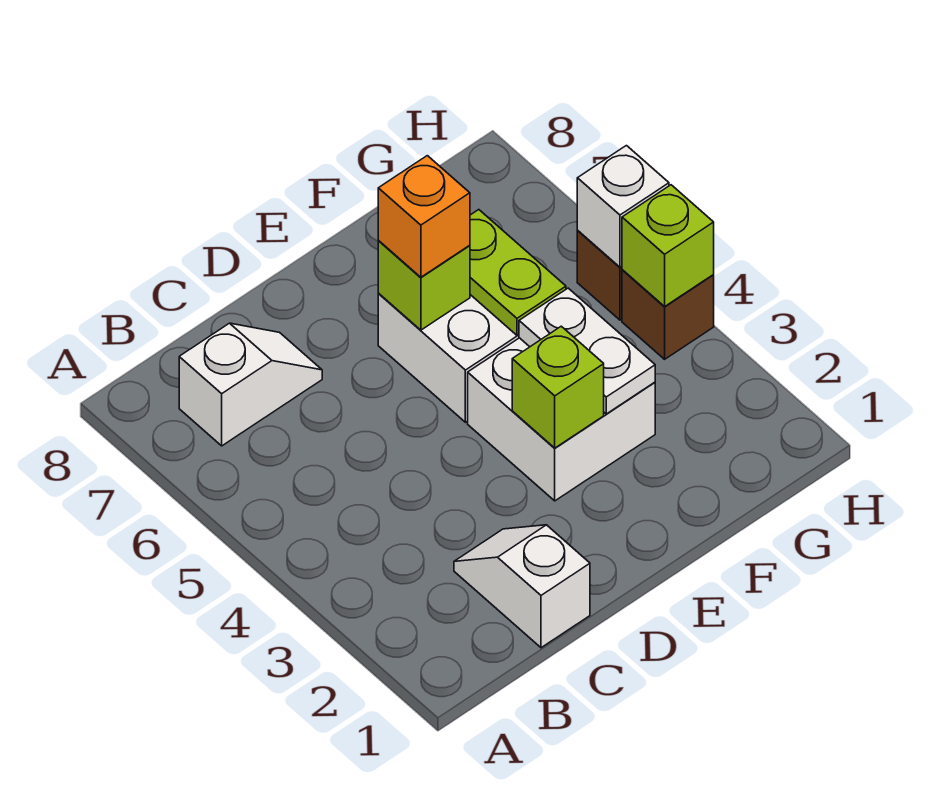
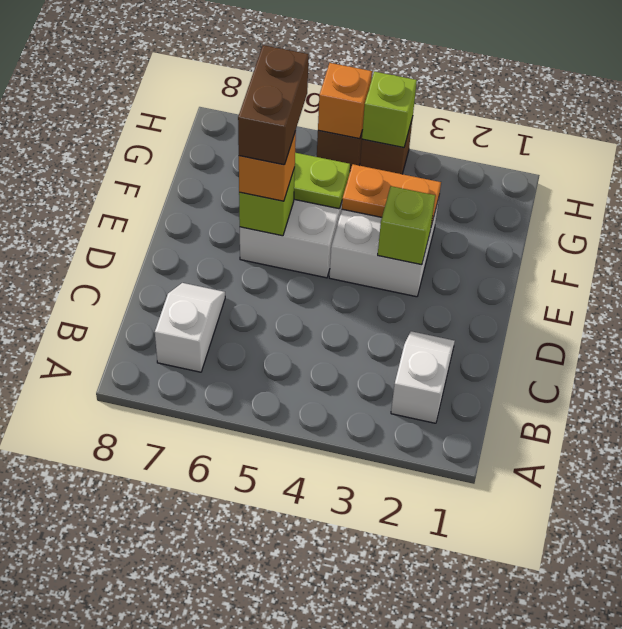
white 1x2 slope [454,525,590,648] -> white 1x2 slope turned to [391,331,455,423]
none -> brown 1x2 brick [238,45,309,165]
white 1x2 plate [519,288,655,414] -> orange 1x2 plate [342,164,441,226]
white 1x1 brick [577,146,669,267] -> orange 1x1 brick [318,63,372,139]

